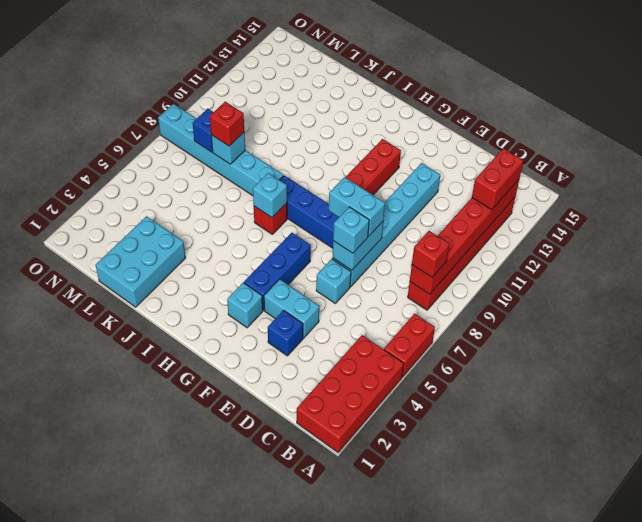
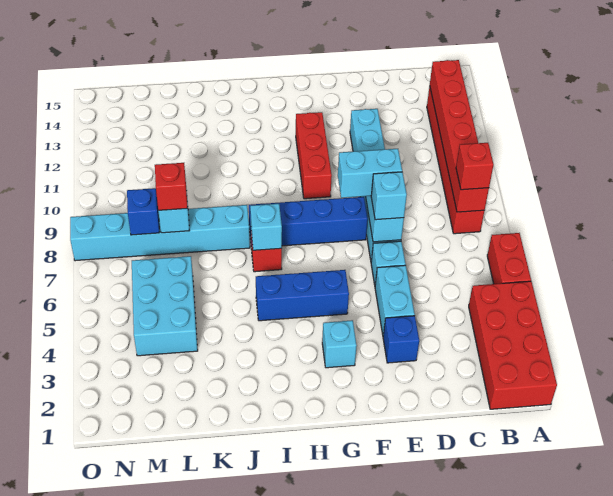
red 1x2 brick [472,148,524,210] -> none
cyan 1x2 brick [264,279,319,338] -> cyan 1x2 brick turned to [375,265,415,335]
blue 1x3 brick [244,233,311,310] -> blue 1x3 brick turned to [256,270,349,321]
cyan 2x3 brick [96,216,186,307] -> cyan 2x3 brick moved to [132,256,198,356]

